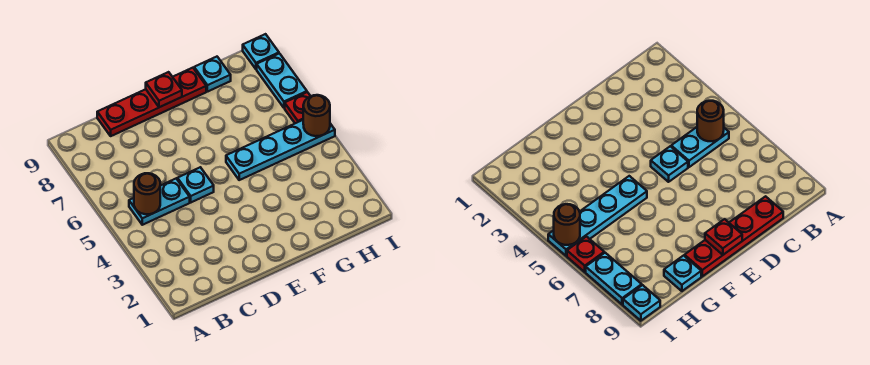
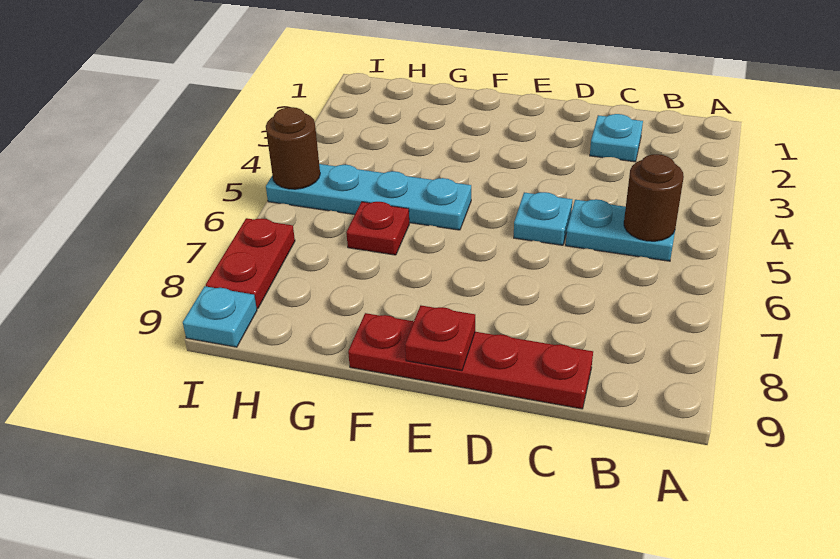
cyan 1x1 plate [194,57,231,92] -> cyan 1x1 plate moved to [590,114,643,162]
red 1x1 plate [285,92,310,123] -> red 1x1 plate moved to [346,202,409,255]
cyan 1x2 plate [257,53,307,108] -> red 1x2 plate [206,218,295,309]

